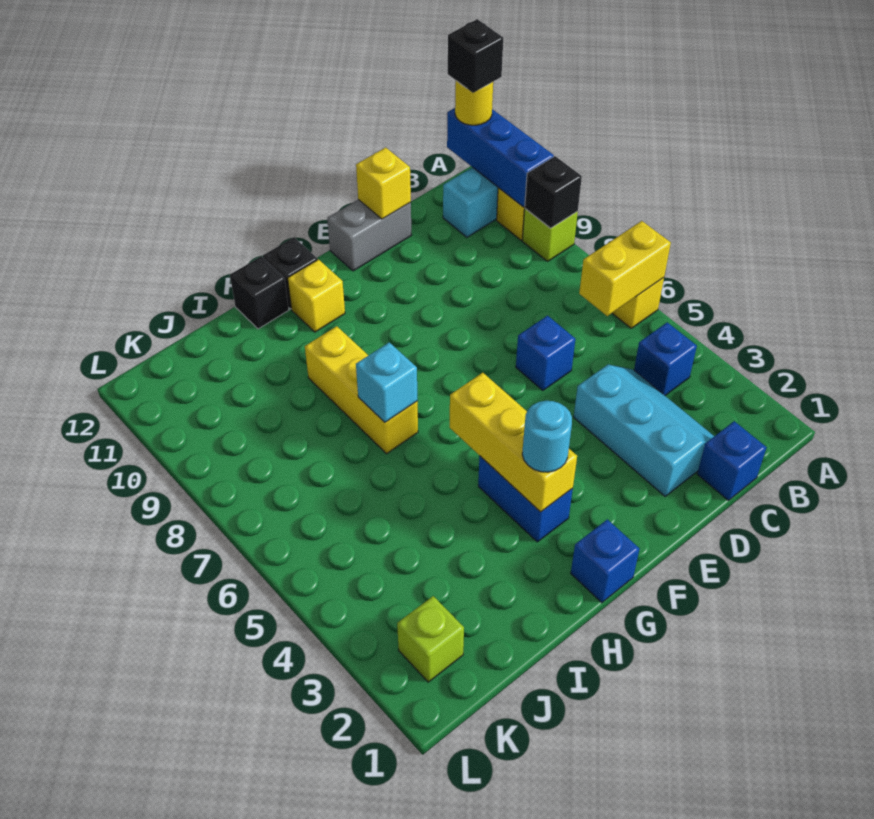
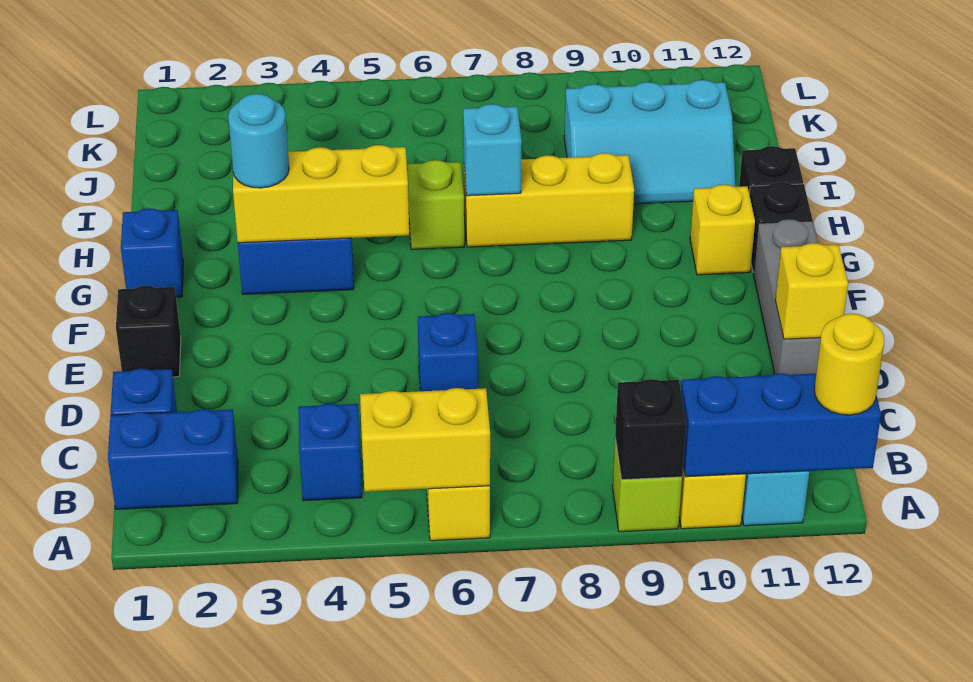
yellow 1x2 brick [579,221,671,316] -> yellow 1x2 brick turned to [360,388,490,492]
black 1x1 brick [448,19,503,93] -> black 1x1 brick moved to [116,286,181,377]
none -> blue 1x2 brick [108,409,238,509]
cyan 2x3 slope [574,365,714,496] -> cyan 2x3 slope moved to [564,80,736,204]
grey 1x2 brick [327,200,412,271] -> grey 1x3 brick [753,219,821,375]
lime 1x1 brick [397,596,464,682] -> lime 1x1 brick moved to [407,160,464,250]

